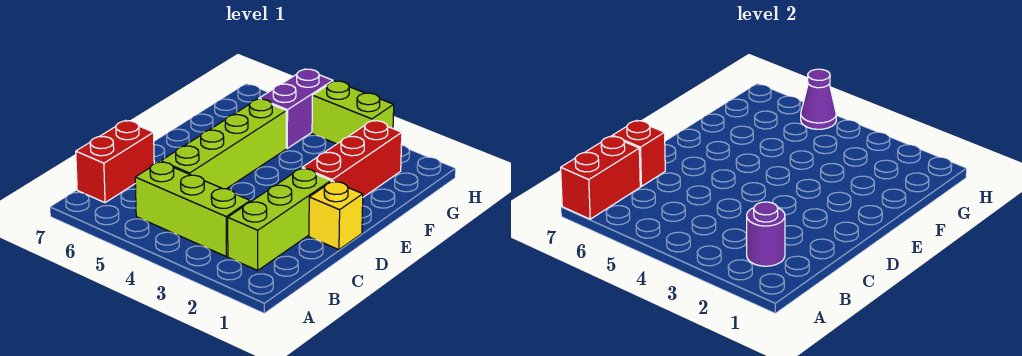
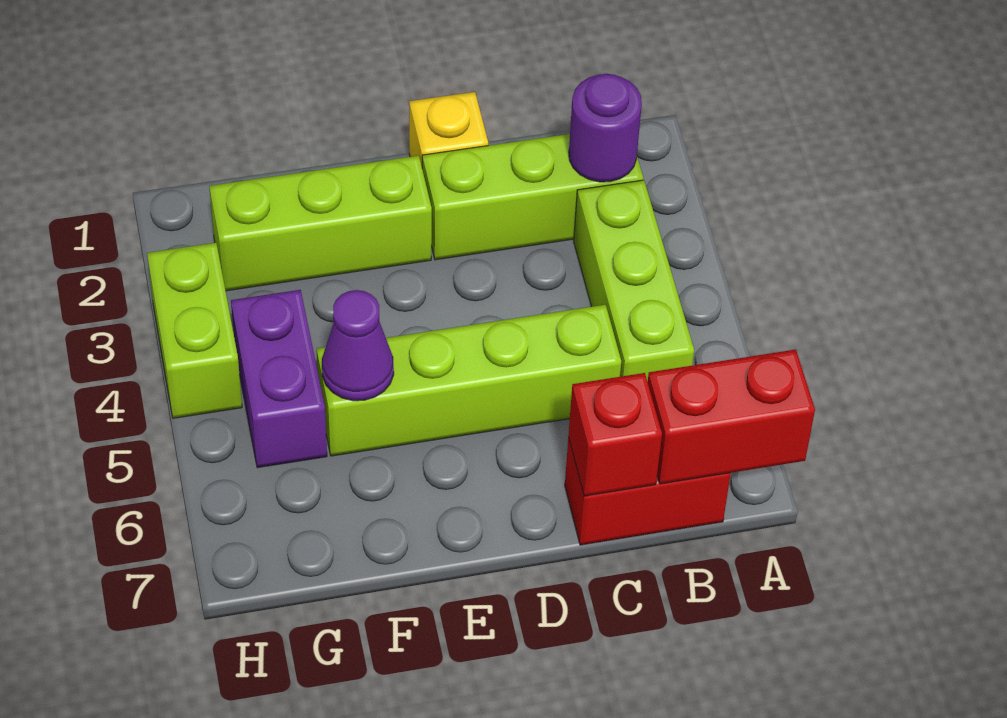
red 1x3 brick [302,120,402,197] -> lime 1x3 brick [209,156,432,291]
purple 1x2 brick [259,69,333,148] -> purple 1x2 brick turned to [231,290,327,468]
purple 1x1 cone [801,69,836,129] -> purple 1x1 cone moved to [322,290,394,401]

